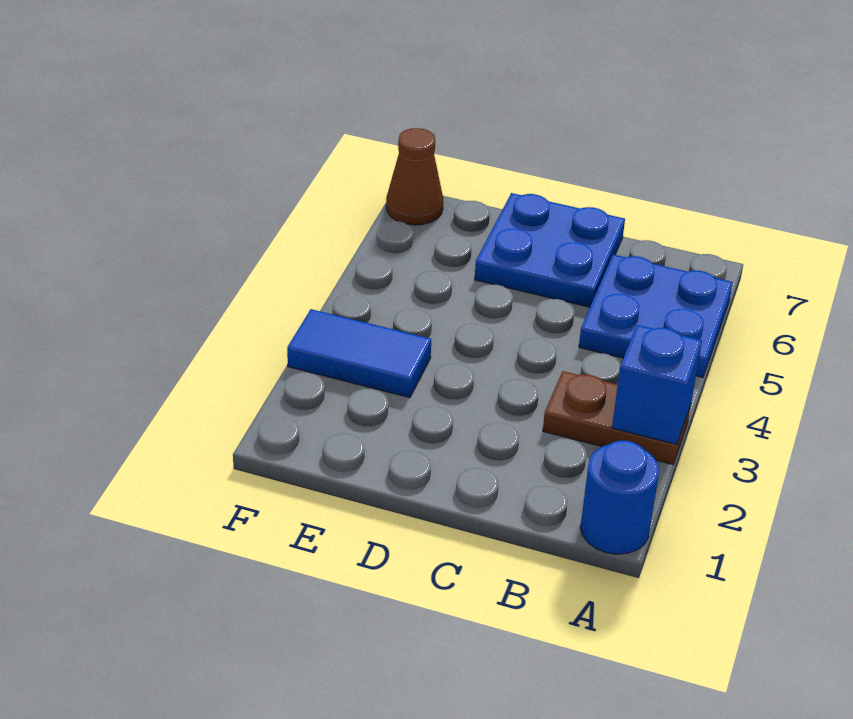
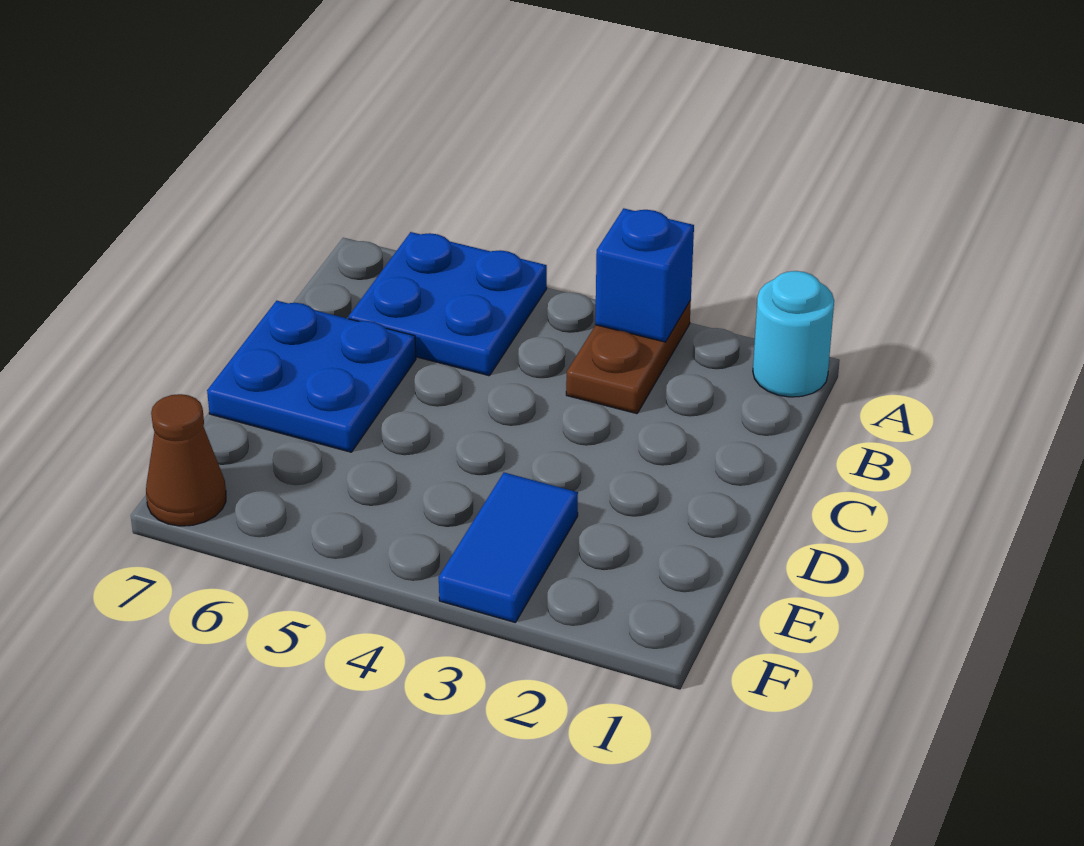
blue 1x1 round brick [580,441,659,554] -> cyan 1x1 round brick [753,271,834,397]

